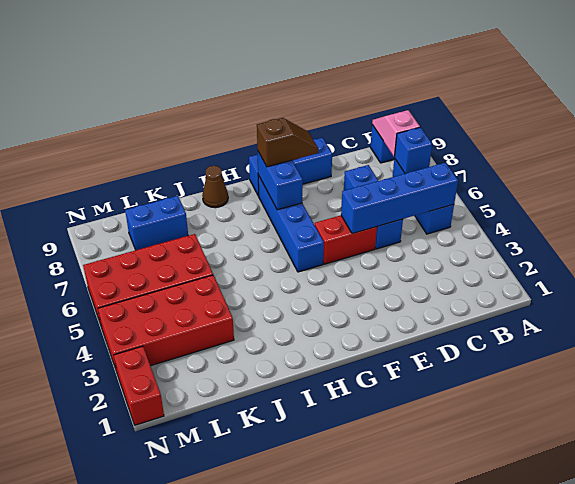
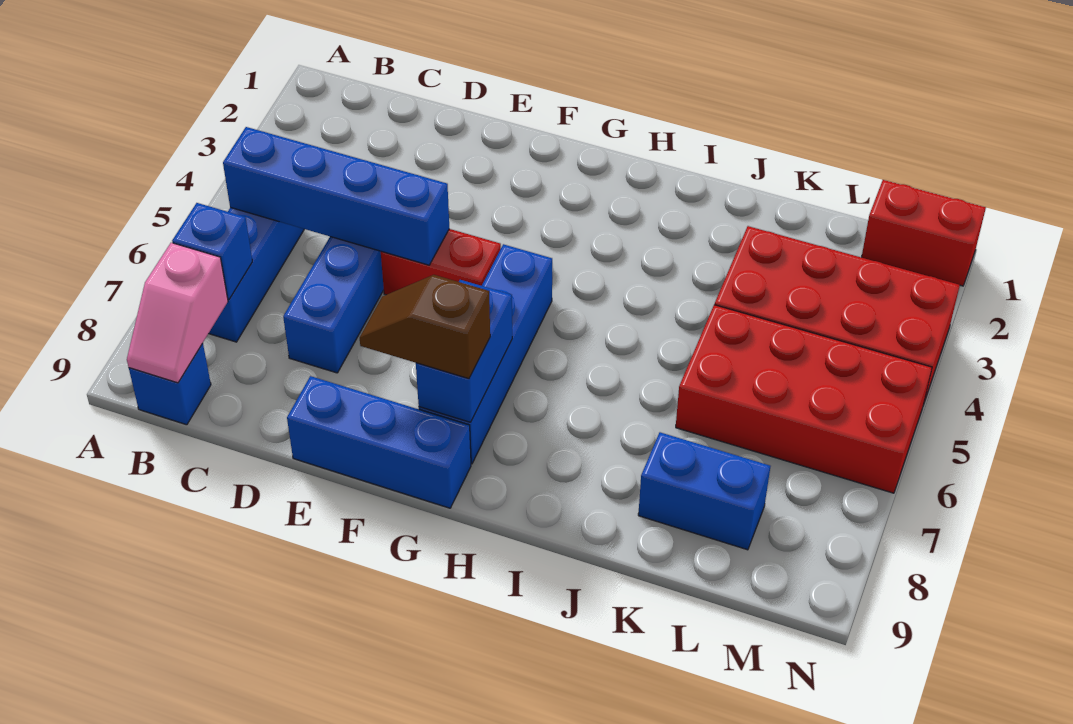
brown 1x1 cone [202,166,228,208] -> none
red 1x2 brick [114,346,164,425] -> red 1x2 brick turned to [862,180,986,286]

